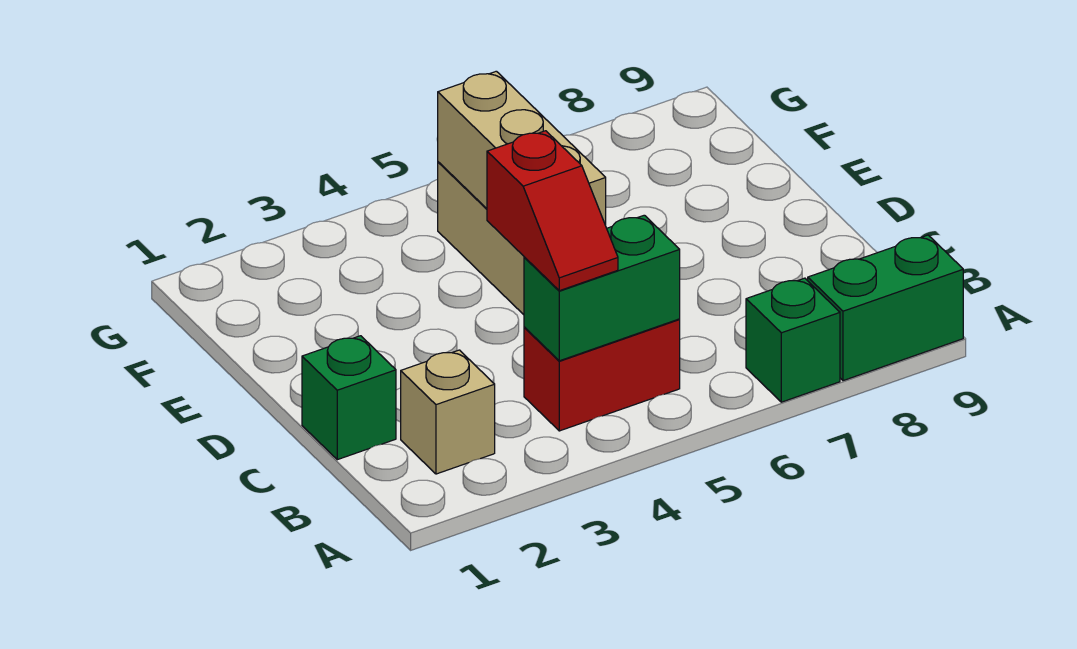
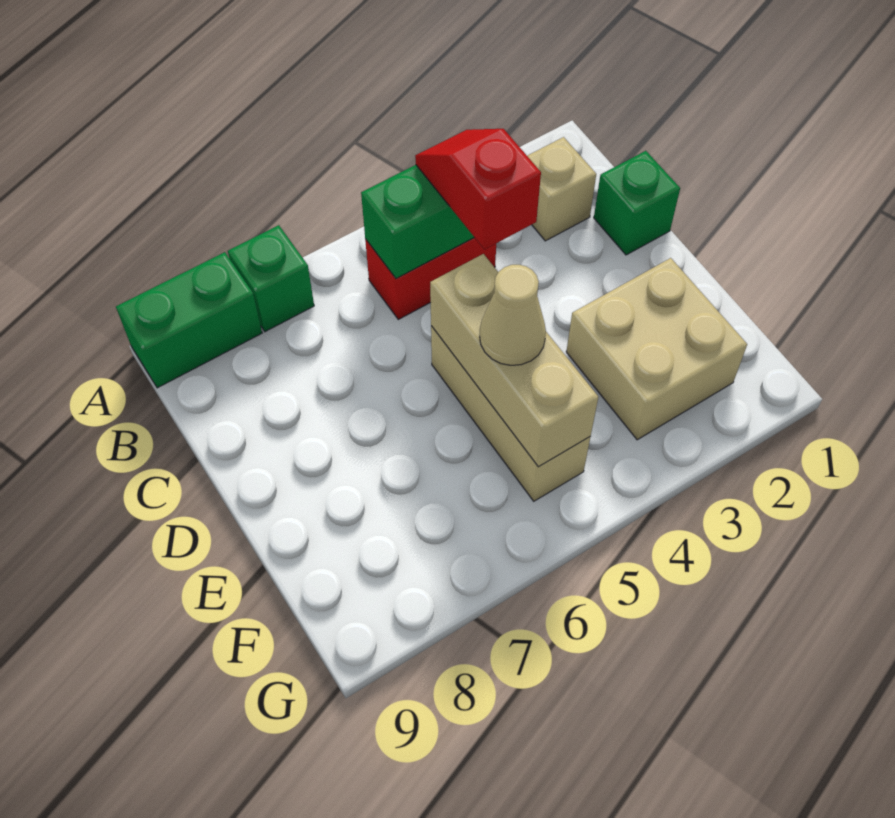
none -> tan 2x2 brick [566,258,747,440]
none -> tan 1x1 cone [480,265,546,365]

